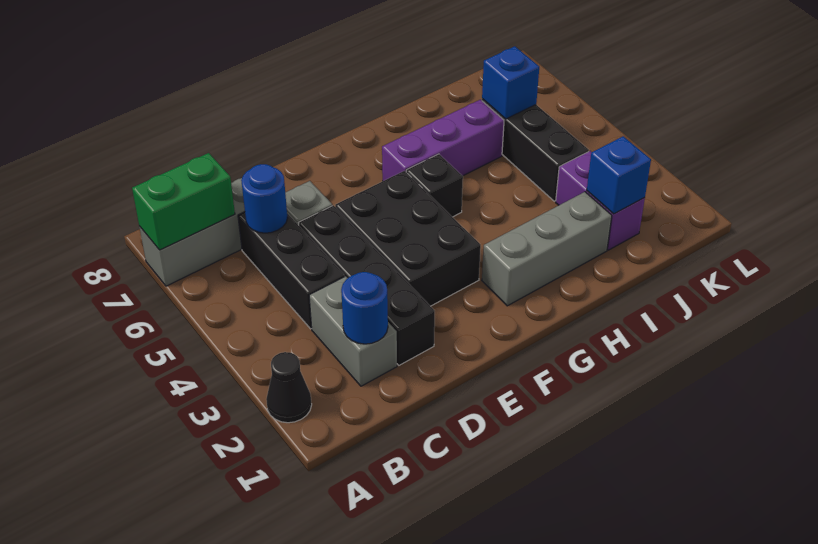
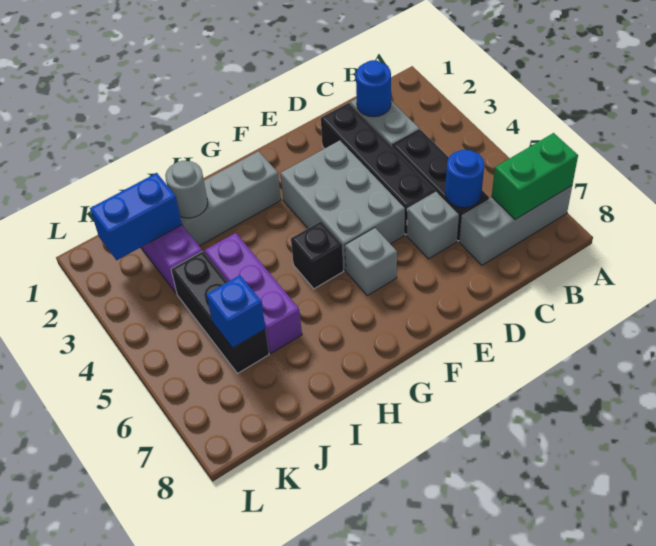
black 1x1 cone [266,352,312,423] -> none
black 2x3 brick [335,171,481,306] -> grey 2x3 brick [280,140,405,270]
none -> grey 1x1 brick [345,228,397,295]
purple 1x3 brick [382,100,504,181] -> purple 1x3 brick turned to [205,233,302,353]
none -> grey 1x1 round brick [165,161,208,218]
blue 1x1 brick [587,136,651,214] -> blue 1x2 brick [90,173,182,260]

